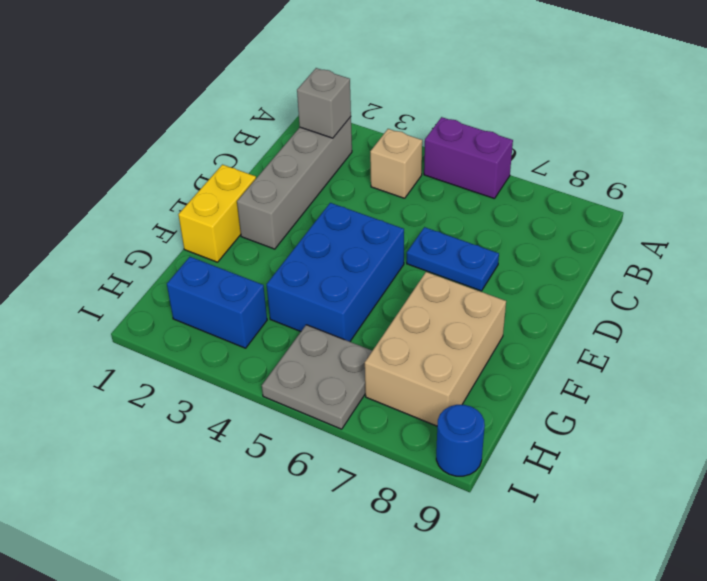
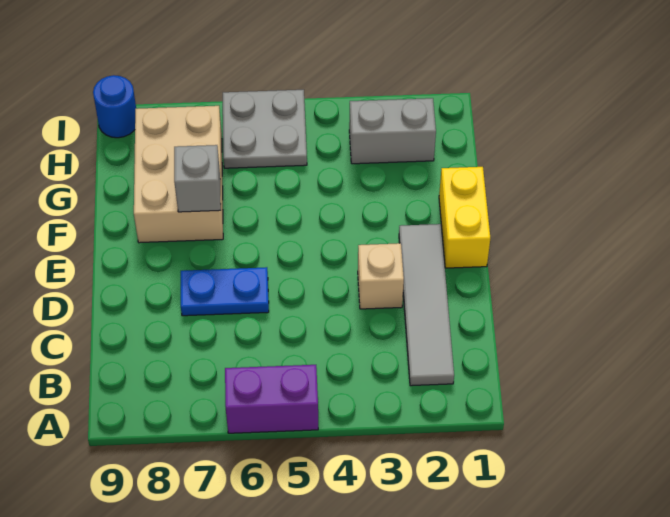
grey 1x4 brick [237,117,352,249] -> grey 1x4 tile [399,224,454,386]
grey 1x1 brick [297,68,351,138] -> grey 1x1 brick moved to [174,145,221,212]
tan 1x1 brick [370,129,422,198] -> tan 1x1 brick moved to [358,243,404,309]
blue 2x3 brick [267,203,404,342] -> none
blue 1x2 brick [167,257,267,348] -> grey 1x2 brick [349,98,436,164]

